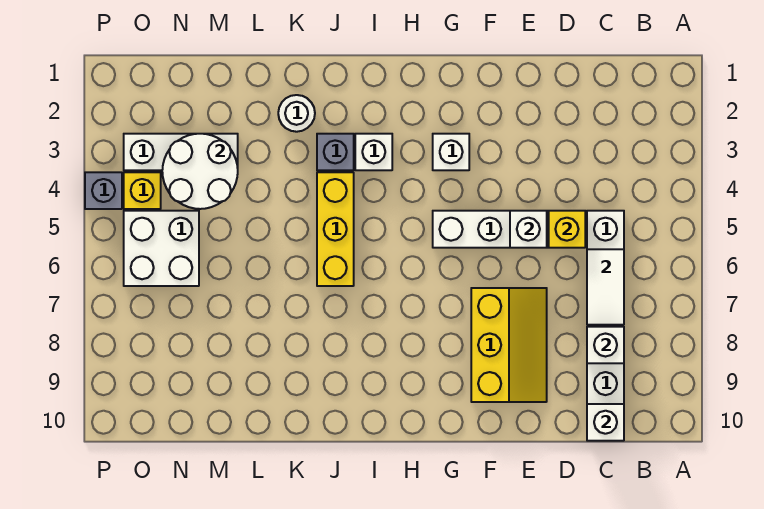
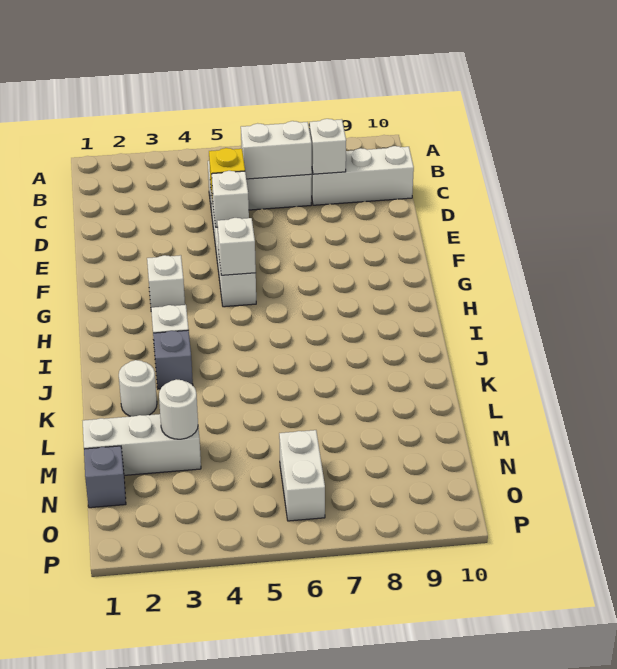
white 1x2 tile [587,249,624,325] -> white 1x2 brick [241,121,312,179]
white 1x1 brick [587,404,624,441] -> white 1x1 brick moved to [217,218,256,275]
yellow 2x3 slope [471,288,547,402] -> none
yellow 1x3 brick [317,172,354,286] -> none
white 1x3 brick [124,134,238,170] -> white 1x3 brick turned to [83,414,201,475]
white 2x2 round brick [162,134,238,209] -> white 1x1 round brick [159,379,198,439]
white 2x2 brick [124,211,199,286] -> white 1x2 brick [279,430,325,521]
yellow 1x1 brick [124,172,161,209] -> none
grey 1x1 brick [85,172,122,209] -> grey 1x1 brick moved to [84,446,126,508]

